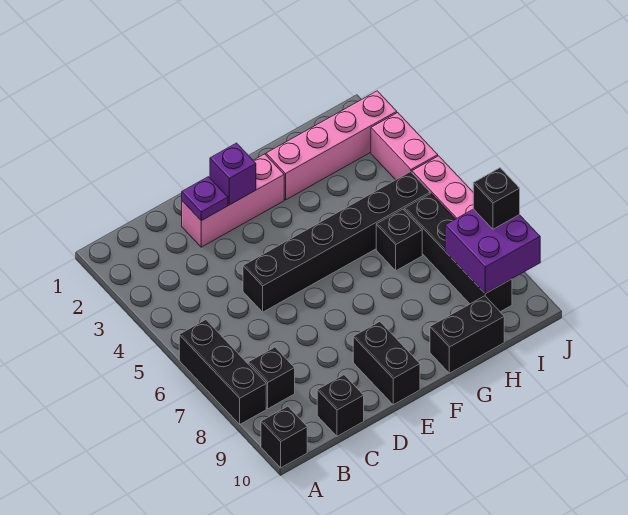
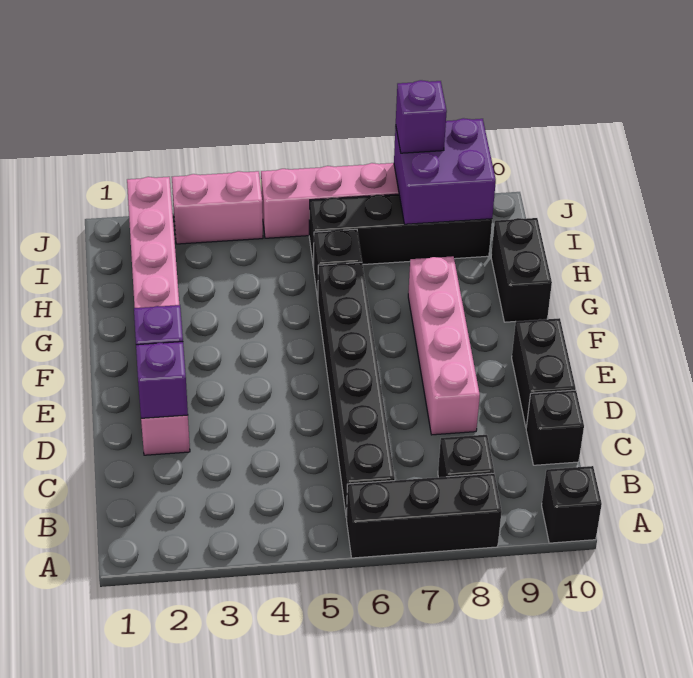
purple 1x1 plate [182,177,228,221] -> purple 1x1 brick [136,342,188,418]
black 1x6 brick [243,172,430,312] -> black 1x6 brick moved to [318,262,395,518]
none -> pink 1x4 brick [408,256,480,435]
black 1x2 brick [353,322,420,405] -> black 1x2 brick turned to [512,318,576,427]
black 1x1 brick [473,168,520,229] -> purple 1x1 brick [396,80,447,153]

